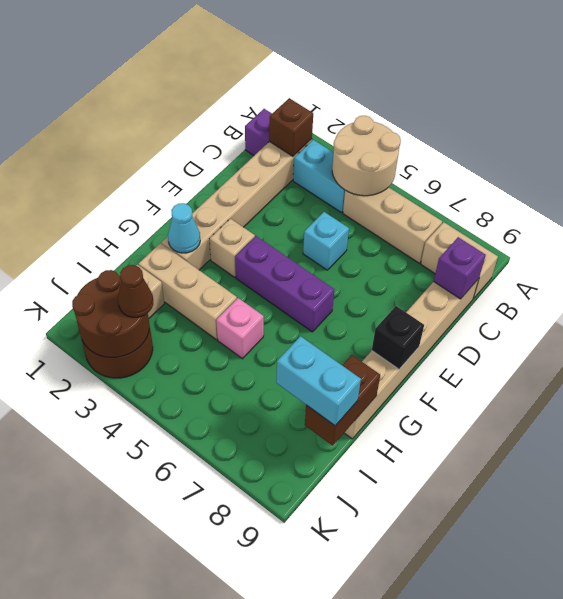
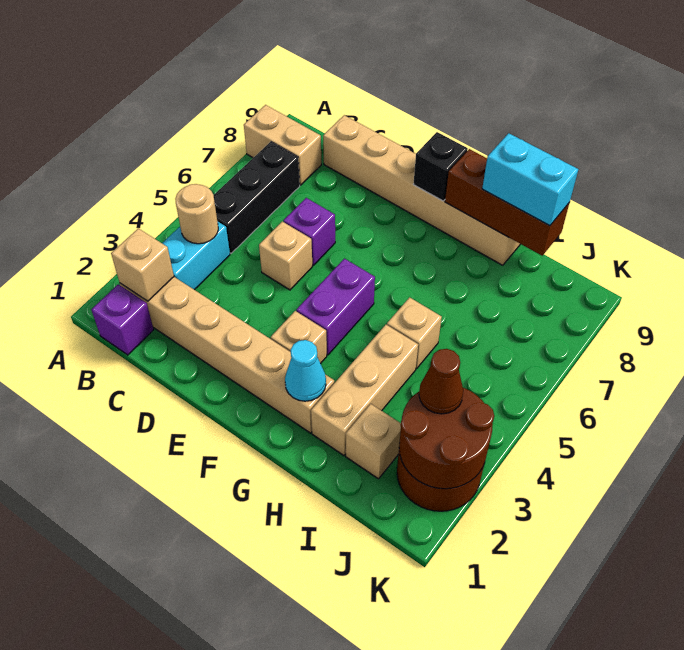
tan 2x2 round brick [332,116,401,196] -> tan 1x1 round brick [175,184,218,244]
brown 1x1 brick [269,98,313,156] -> tan 1x1 brick [111,228,174,301]
tan 1x3 brick [343,187,442,263] -> black 1x3 brick [213,142,300,253]
tan 1x2 brick [421,222,498,299] -> tan 1x2 brick turned to [244,105,321,185]
purple 1x1 brick [434,237,486,299] -> purple 1x1 brick moved to [283,198,335,265]
cyan 1x1 brick [303,212,349,270] -> tan 1x1 brick [259,221,312,290]
purple 1x3 brick [235,236,334,332] -> purple 1x2 brick [296,259,375,355]
pink 1x1 brick [216,298,264,359] -> tan 1x1 brick [387,297,442,369]
brown 1x2 brick [305,355,380,446] -> brown 1x3 brick [445,149,570,256]
cyan 1x2 brick [276,336,361,426] -> cyan 1x2 brick turned to [482,133,578,226]

